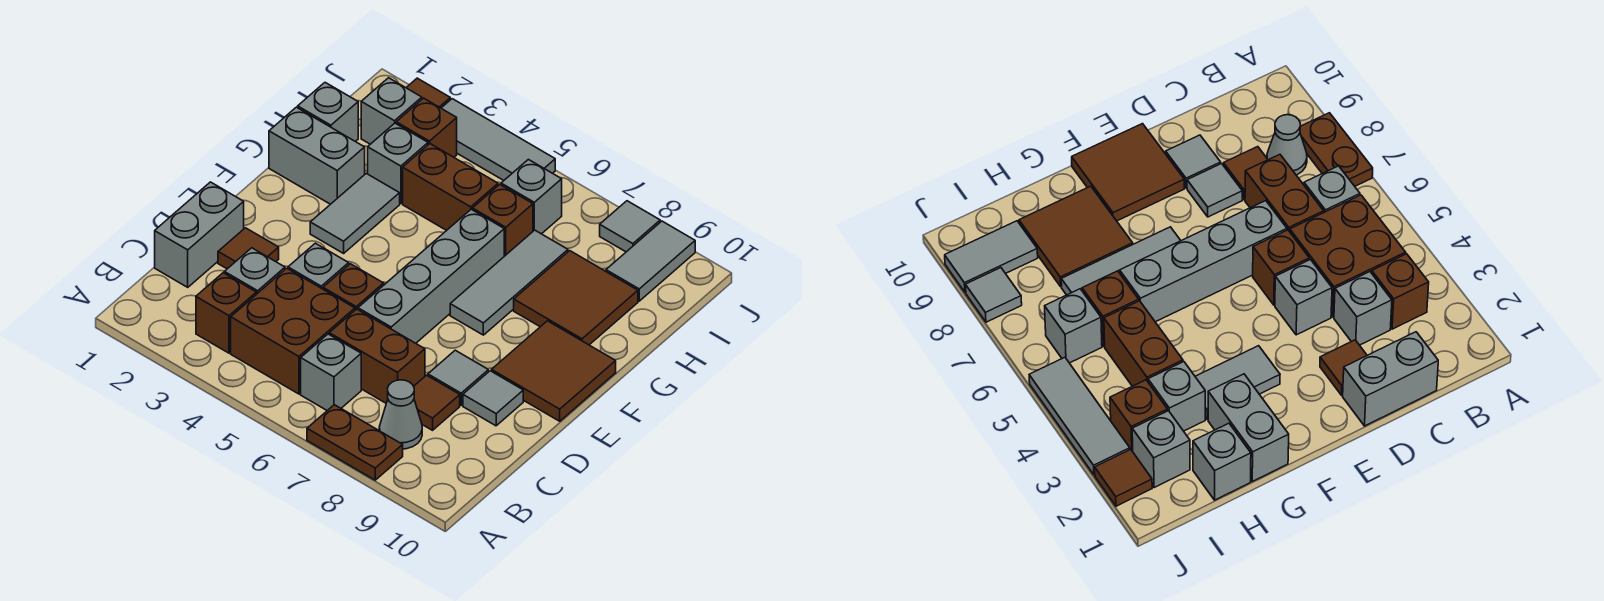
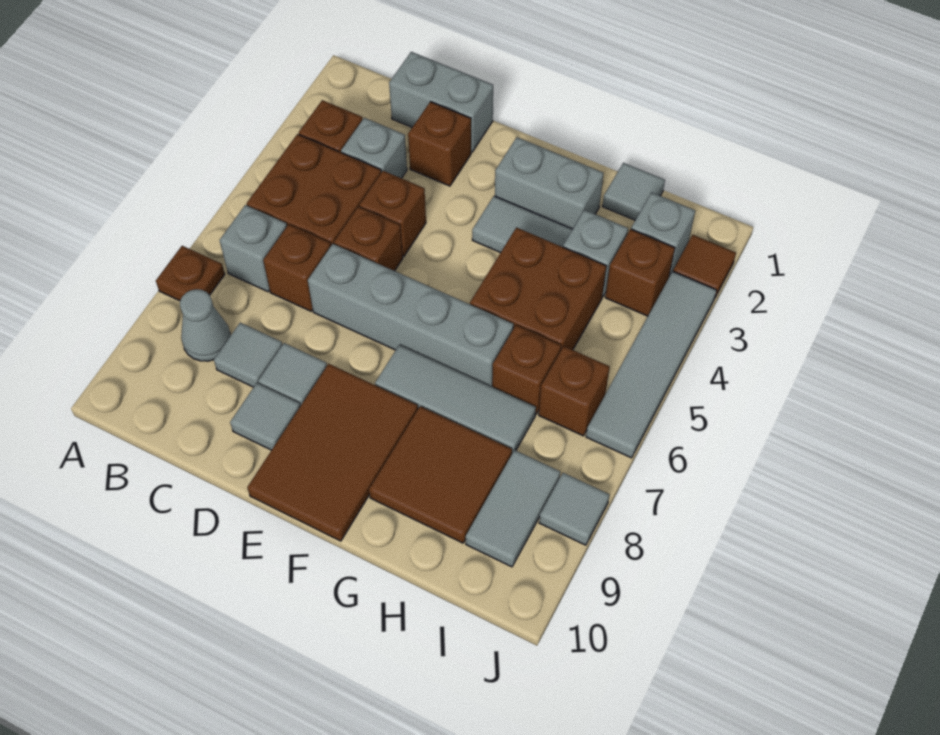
brown 1x2 plate [307,405,403,480] -> brown 1x1 plate [156,246,225,301]
brown 1x2 brick [329,309,425,403] -> brown 1x1 brick [263,224,331,311]
brown 1x1 tile [414,375,460,430] -> grey 1x1 tile [214,323,282,387]
brown 1x1 tile [218,228,279,269] -> brown 1x1 brick [408,102,471,186]
grey 1x1 brick [288,243,349,289] -> brown 1x1 brick [359,171,426,257]
brown 2x2 tile [492,321,616,421] -> brown 2x3 tile [247,364,418,541]
grey 1x2 brick [269,107,365,204] -> grey 1x2 brick turned to [495,137,604,229]
grey 1x1 brick [298,83,358,142] -> grey 1x1 tile [602,163,665,220]
brown 1x2 brick [403,144,498,230] -> brown 2x2 brick [470,228,606,350]
grey 1x1 brick [501,160,562,234] -> brown 1x1 brick [539,346,610,436]
grey 1x2 tile [606,221,695,301] -> grey 1x2 tile turned to [466,450,560,567]
grey 1x3 tile [441,99,555,180] -> grey 1x4 tile [586,272,717,458]

